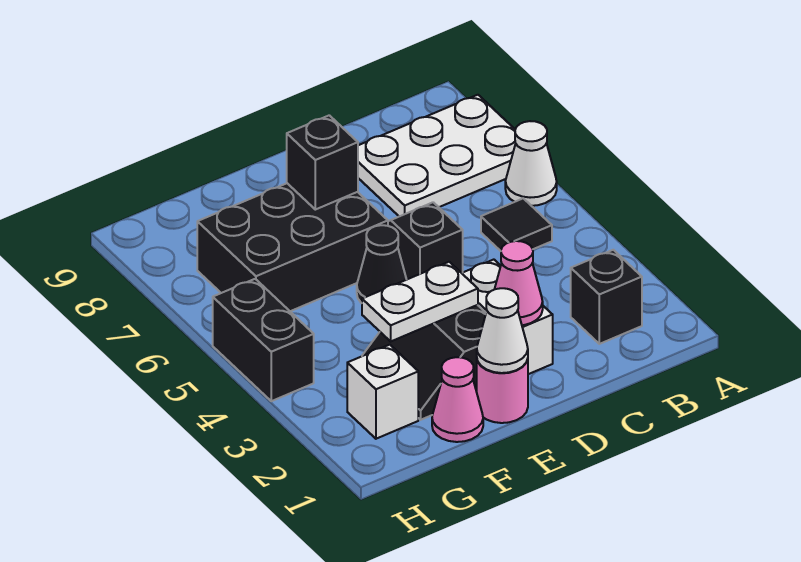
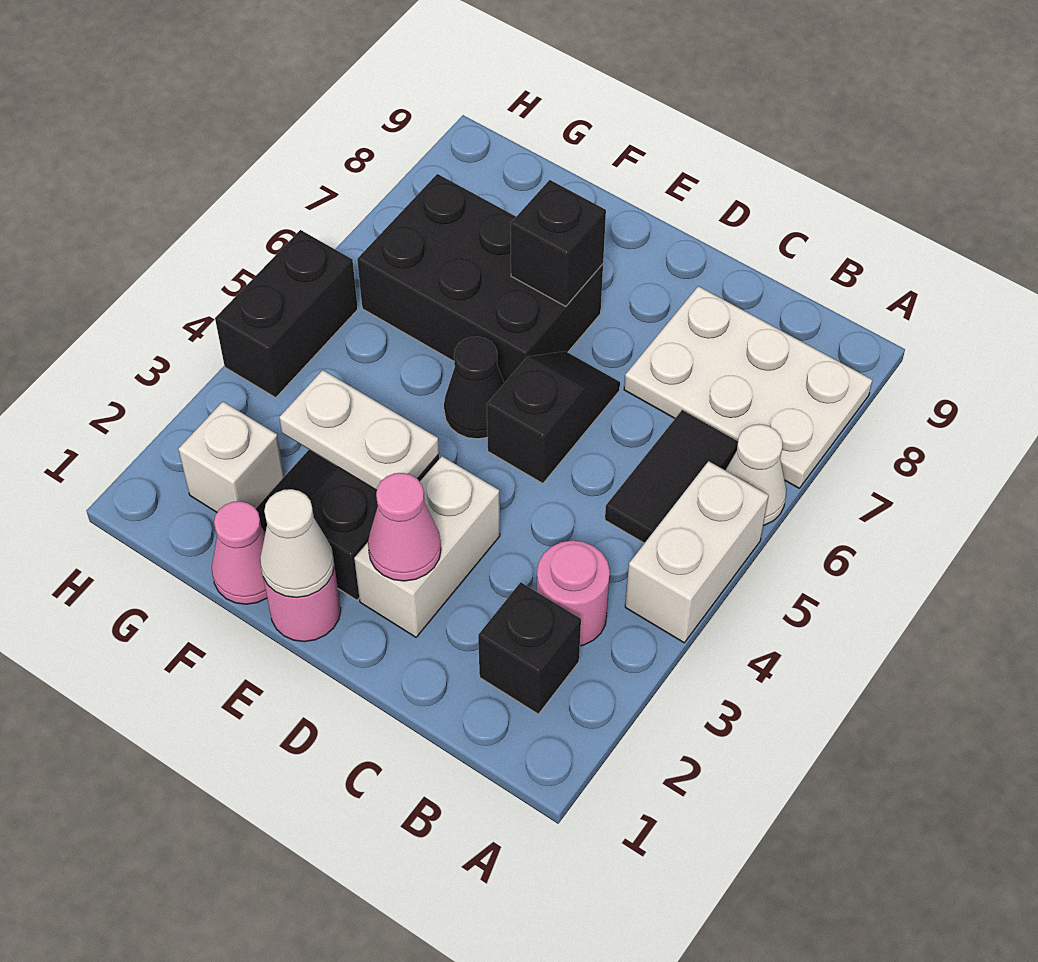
none -> white 1x2 brick [625,461,769,643]
none -> pink 1x1 round brick [537,540,610,646]
black 1x1 tile [481,198,552,251] -> black 1x2 tile [605,410,738,543]

